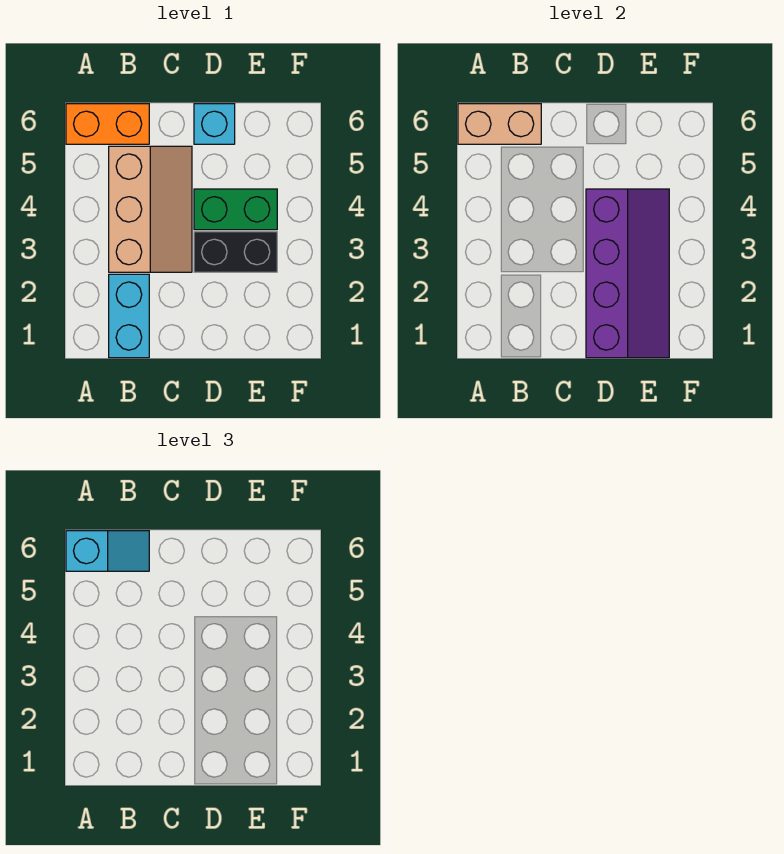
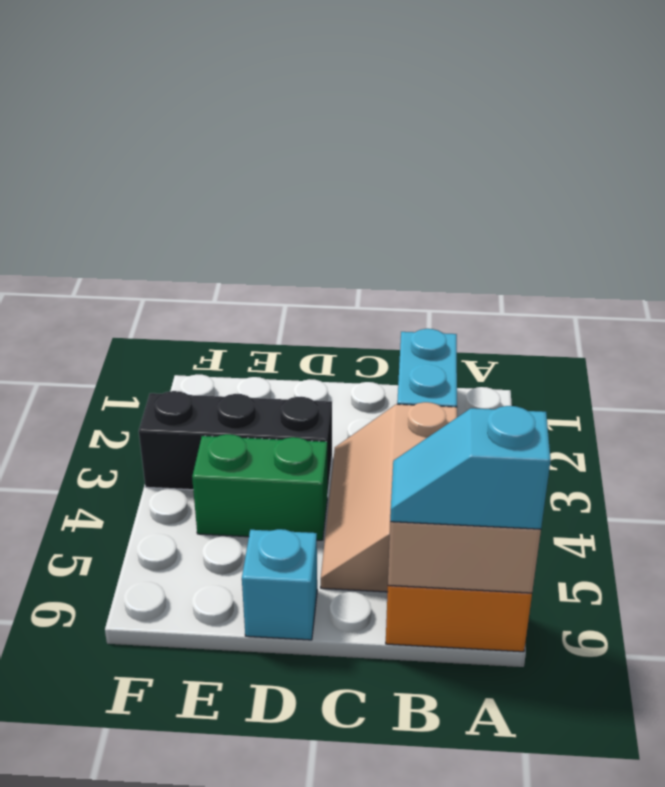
purple 2x4 slope [586,189,669,358] -> none
black 1x2 brick [194,232,277,272] -> black 1x3 brick [139,391,332,496]

